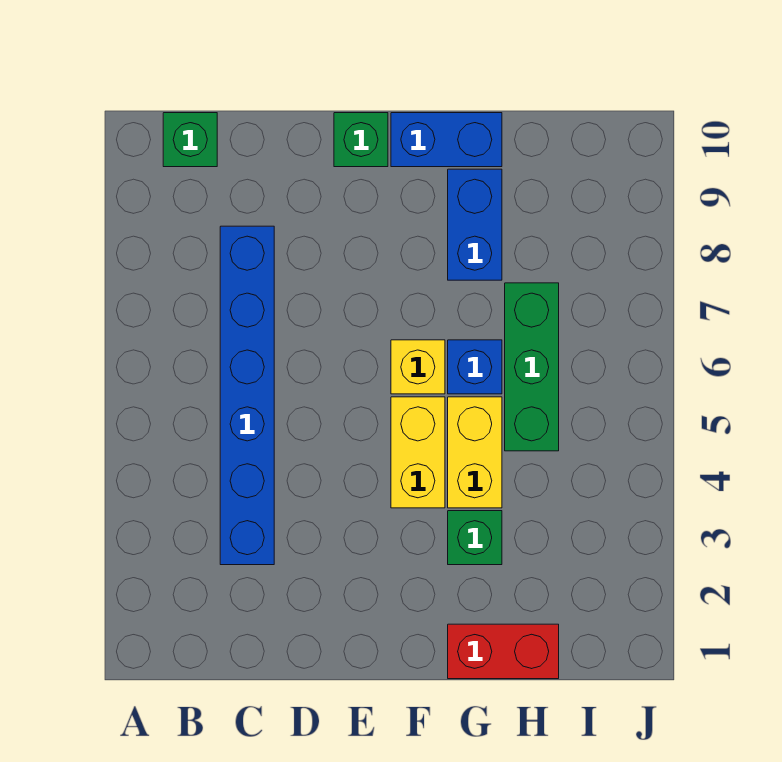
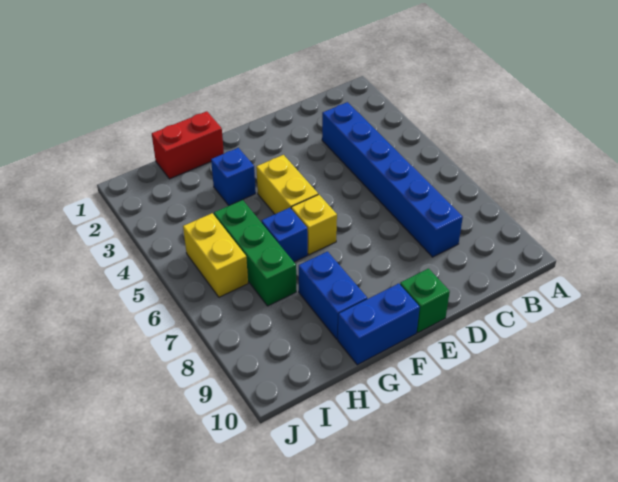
green 1x1 brick [163,113,217,167] -> none
green 1x1 brick [448,511,502,565] -> blue 1x1 brick [211,148,256,205]
yellow 1x2 brick [448,397,502,508] -> yellow 1x2 brick moved to [183,213,248,297]

